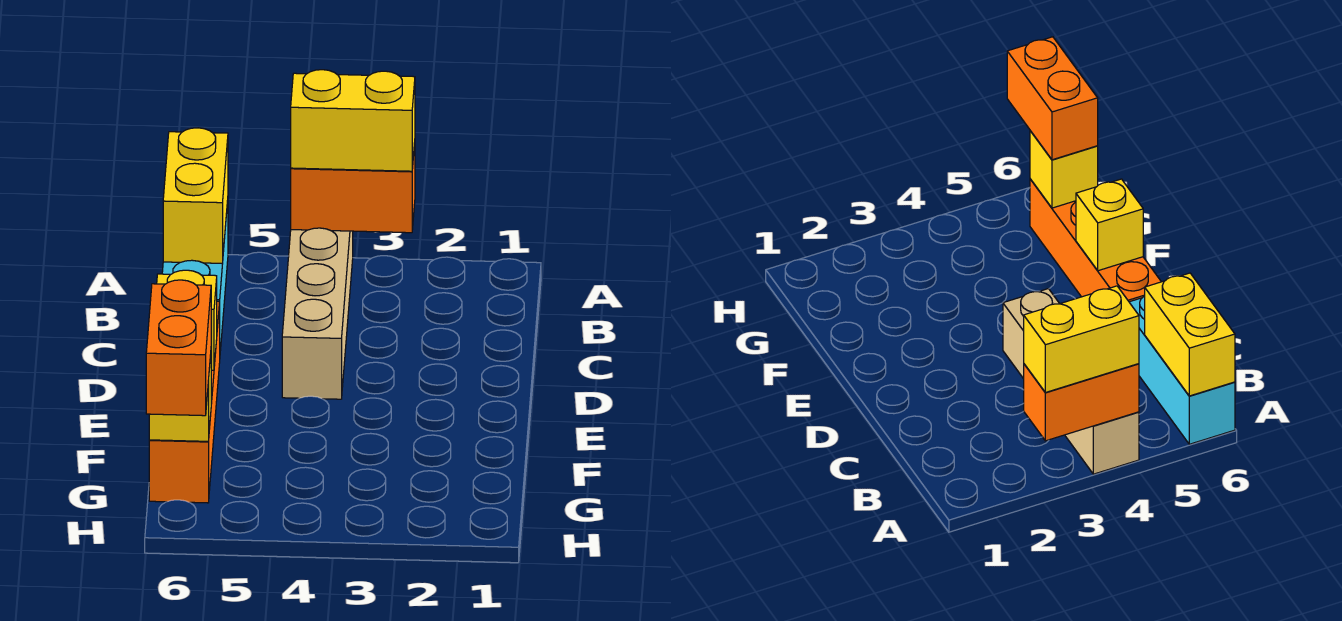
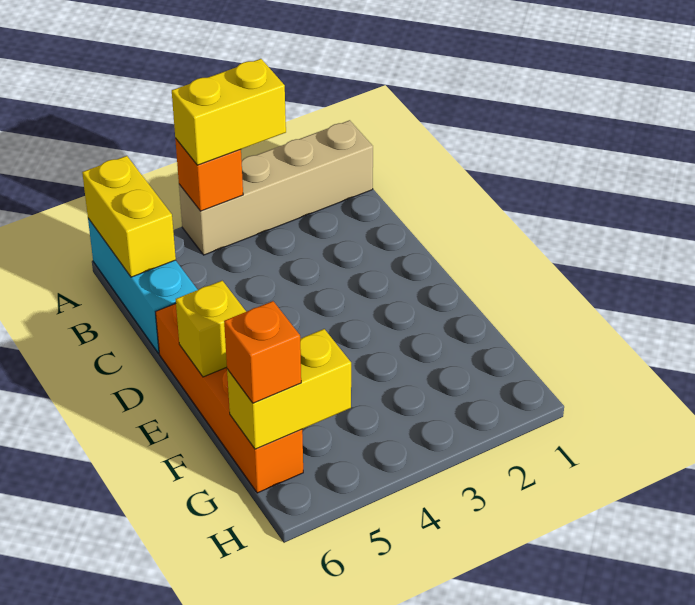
orange 1x2 brick [291,143,415,233] -> orange 1x1 brick [175,138,243,211]
tan 1x4 brick [282,228,353,399] -> tan 1x4 brick turned to [179,120,373,255]
yellow 1x1 brick [149,355,211,441] -> yellow 1x2 brick [227,329,351,449]
orange 1x2 brick [146,280,211,416] -> orange 1x1 brick [224,301,301,403]

